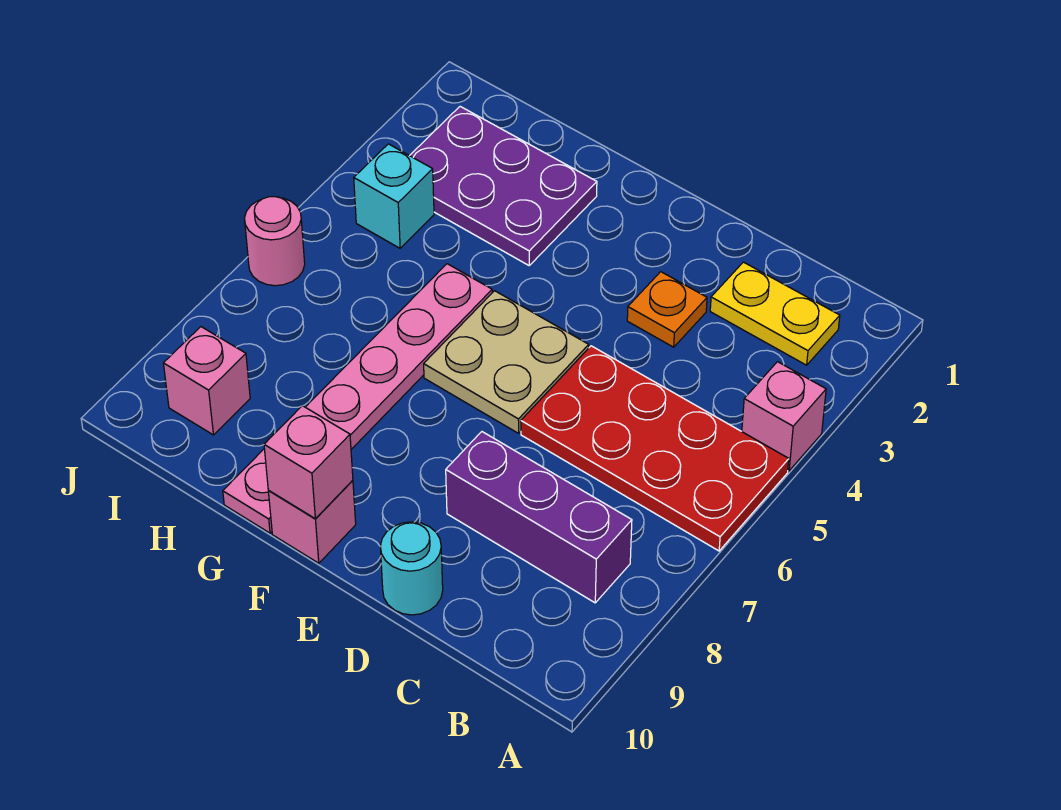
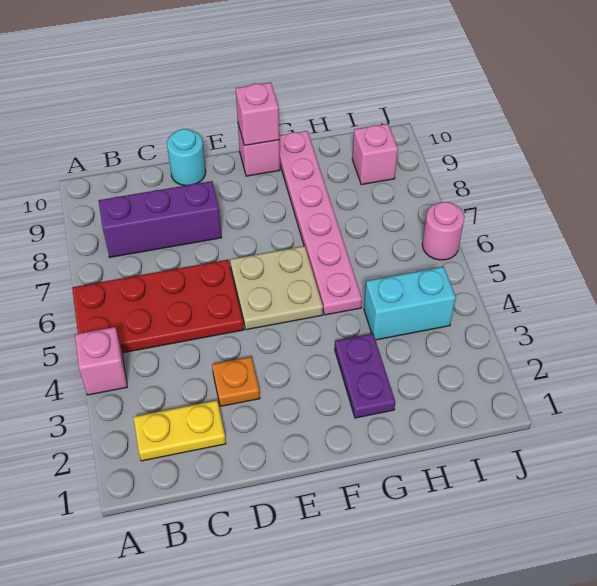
purple 2x3 plate [410,106,597,265] -> purple 1x2 plate [335,334,395,418]
cyan 1x1 brick [354,144,434,248] -> cyan 1x2 brick [364,267,456,340]

